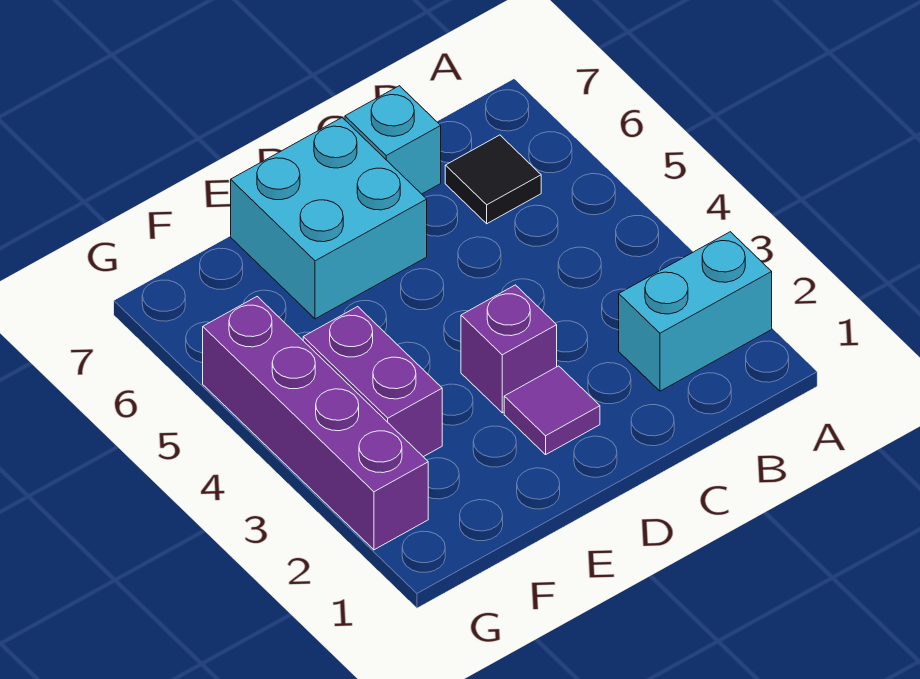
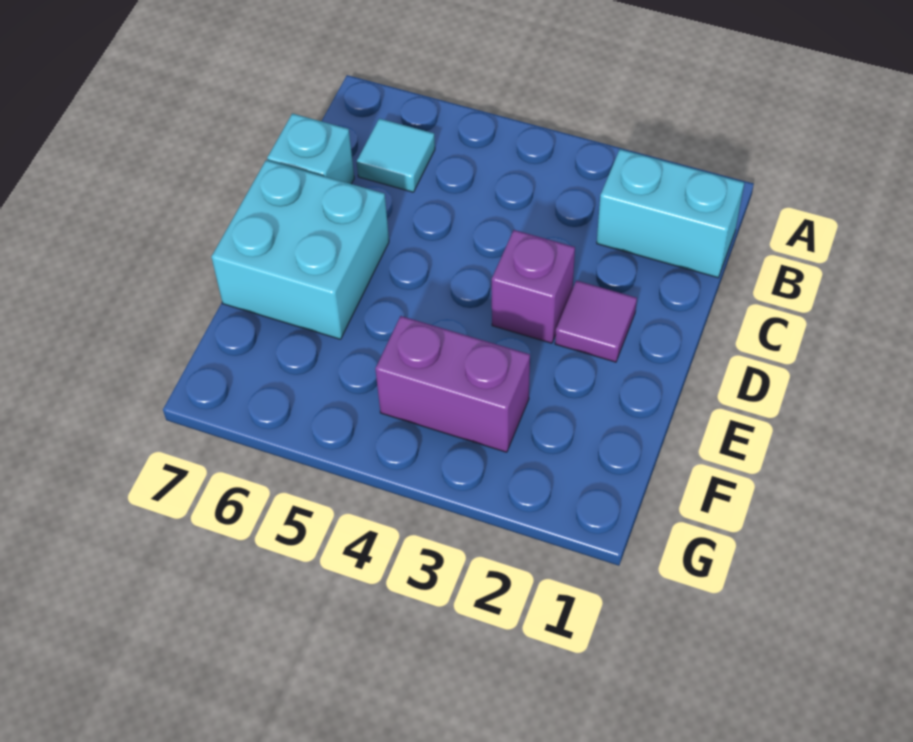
cyan 1x2 brick [619,232,772,391] -> cyan 1x2 brick turned to [597,149,744,278]
black 1x1 tile [445,135,541,224] -> cyan 1x1 tile [357,118,435,192]
purple 1x4 brick [203,297,428,550] -> none

